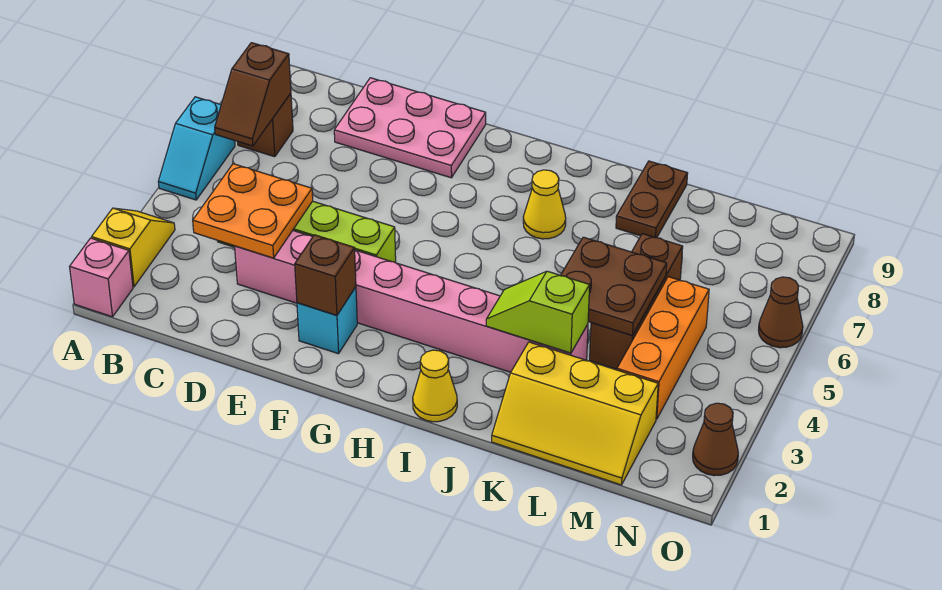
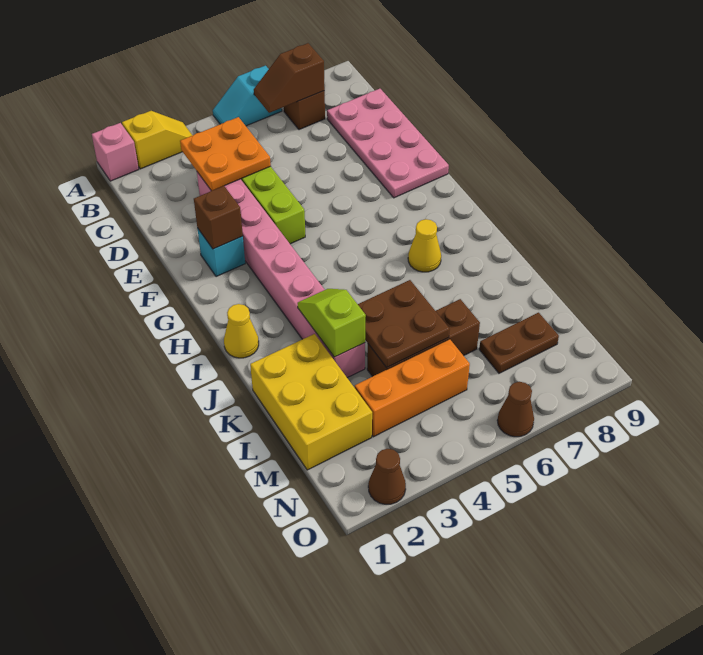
pink 2x3 plate [334,78,486,178] -> pink 2x4 plate [327,89,449,198]
yellow 2x3 slope [492,342,658,485] -> yellow 2x3 brick [250,334,372,470]
brown 1x2 plate [616,161,688,238] -> brown 1x2 plate moved to [479,313,559,373]

